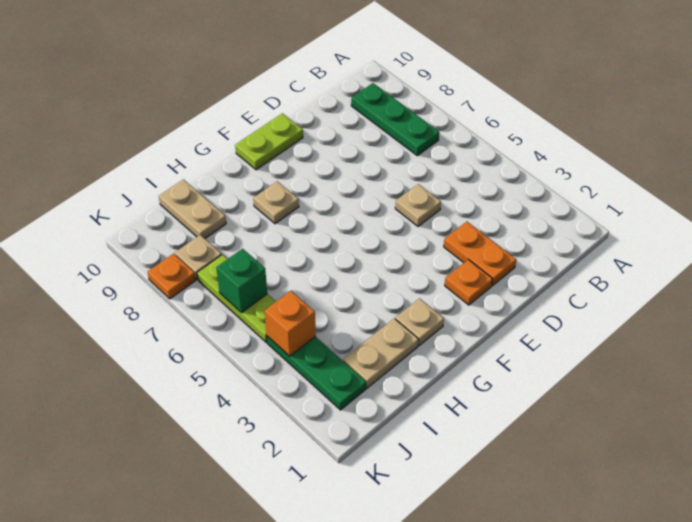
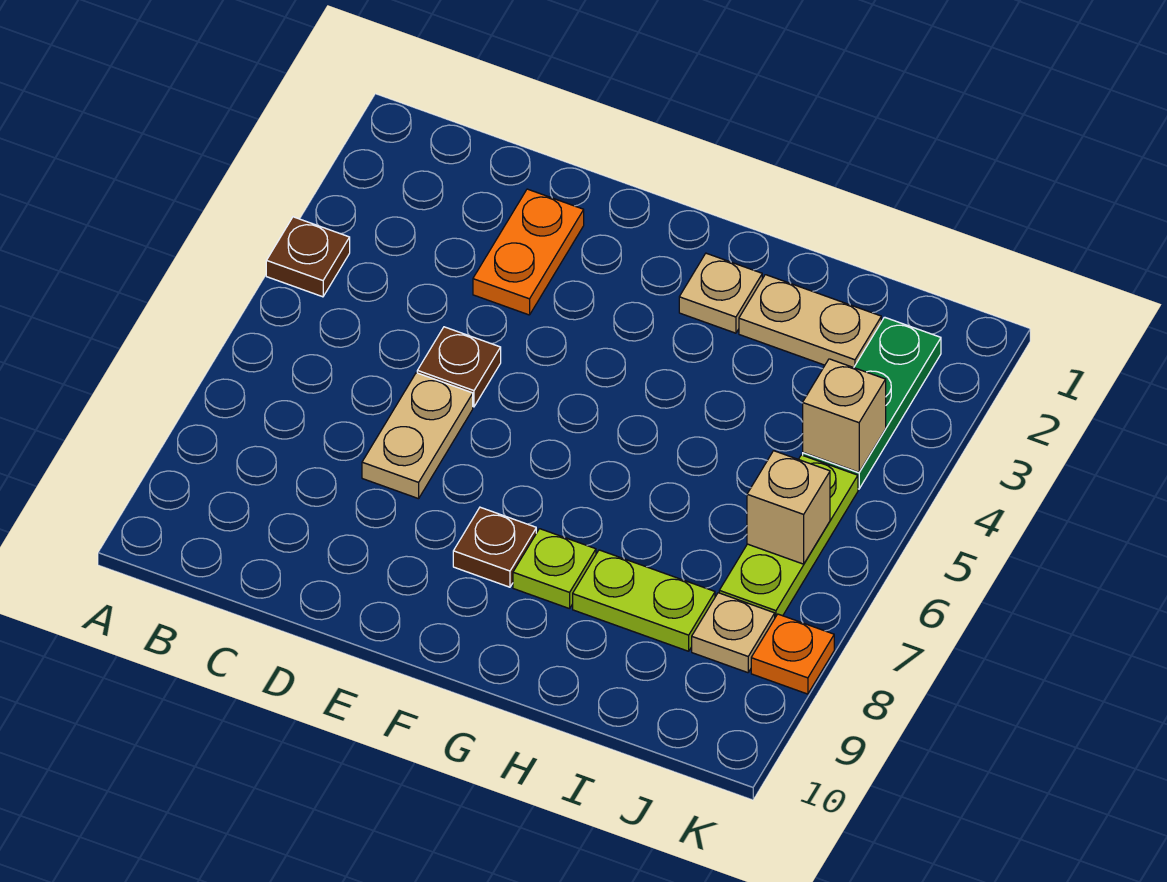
none -> brown 1x1 plate [266,217,350,297]
green 1x3 plate [351,83,439,156] -> none
tan 1x1 plate [395,184,441,226] -> brown 1x1 plate [417,327,501,407]
orange 1x1 plate [445,259,493,305] -> none
lime 1x2 plate [235,113,303,170] -> lime 1x2 plate moved to [573,550,715,651]
none -> brown 1x1 plate [453,507,536,587]
tan 1x1 plate [253,181,299,224] -> lime 1x1 plate [513,529,596,609]
tan 1x2 plate [159,180,226,238] -> tan 1x2 plate moved to [362,373,473,499]
orange 1x1 brick [265,291,316,356] -> tan 1x1 brick [803,359,886,472]
green 1x1 brick [216,249,267,313] -> tan 1x1 brick [747,451,830,564]

